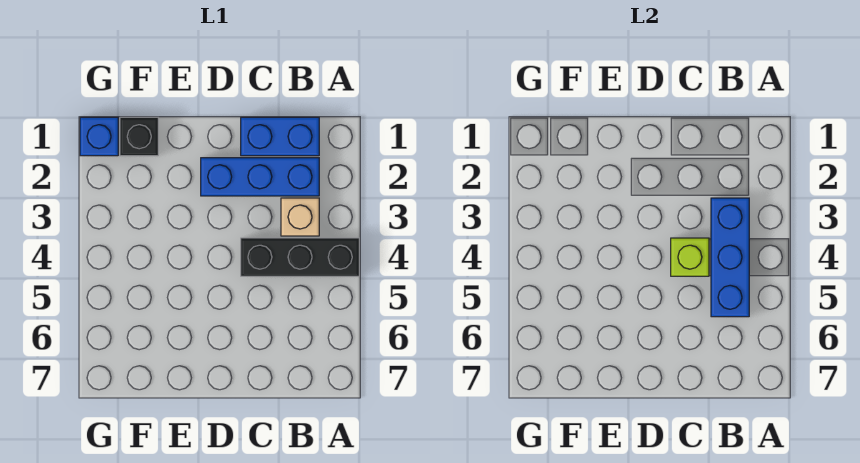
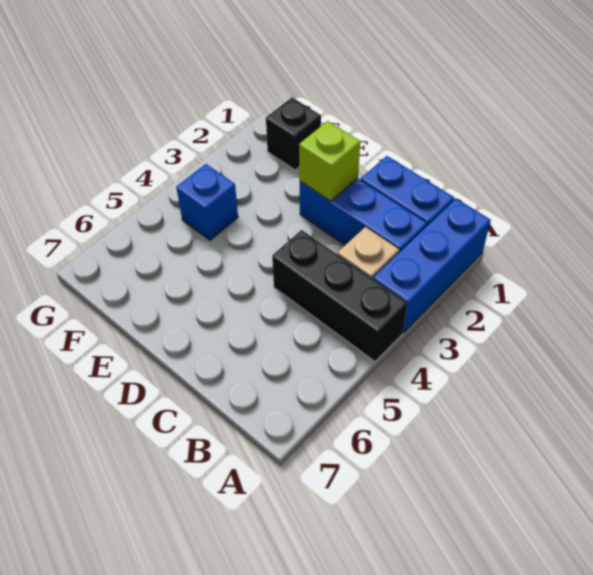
blue 1x3 brick [711,198,749,317] -> blue 1x3 brick moved to [373,199,491,332]
lime 1x1 brick [671,238,709,276] -> lime 1x1 brick moved to [299,121,360,201]
blue 1x1 brick [80,117,118,156] -> blue 1x1 brick moved to [176,164,238,240]

